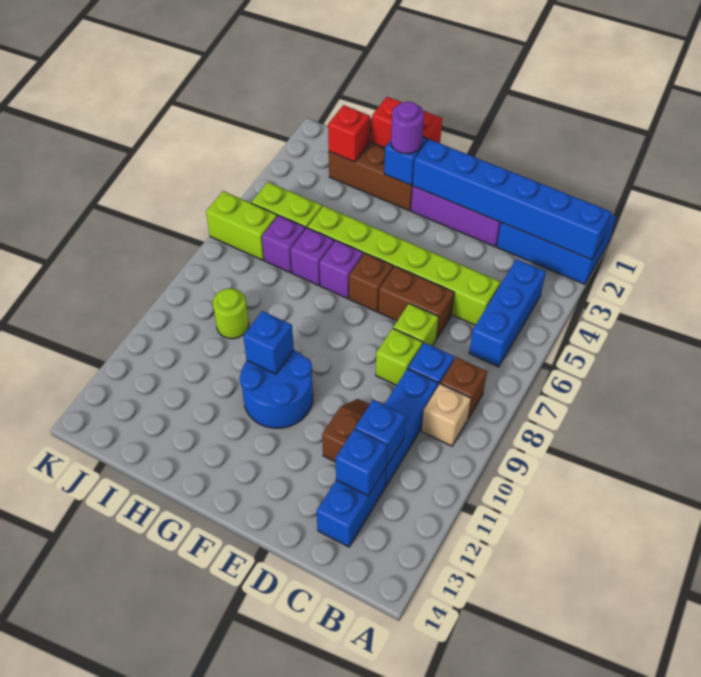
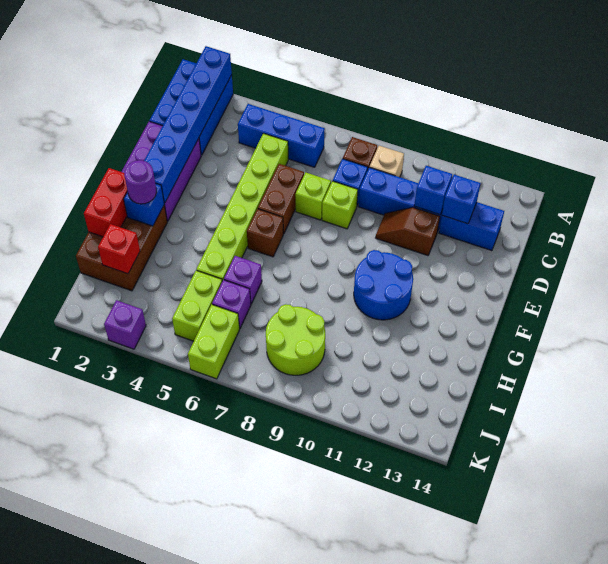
purple 1x1 brick [320,240,363,299] -> purple 1x1 brick moved to [104,300,146,349]
blue 1x1 brick [243,311,294,374] -> none
lime 1x1 round brick [213,288,249,339] -> lime 2x2 round brick [266,304,325,375]

